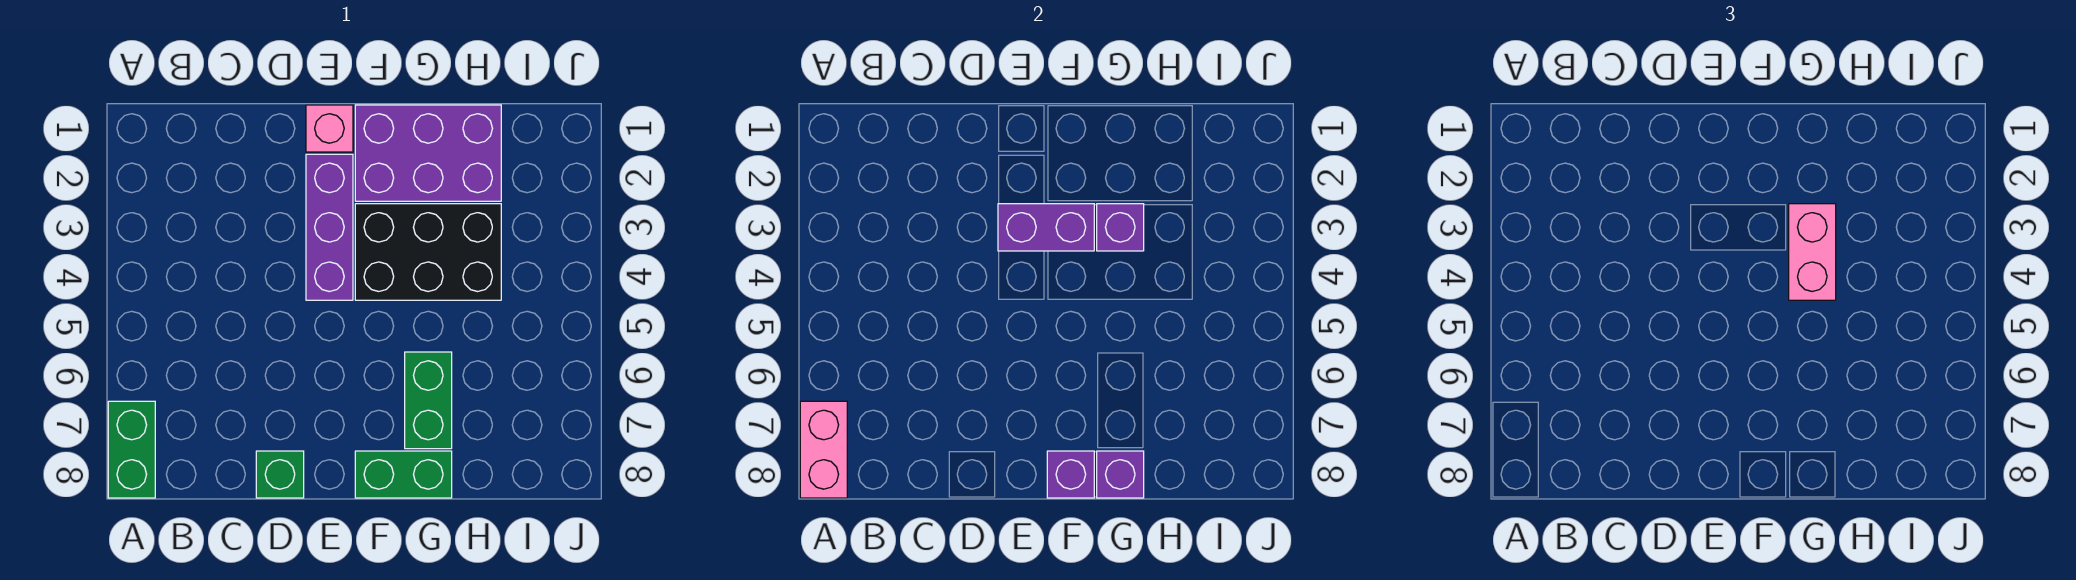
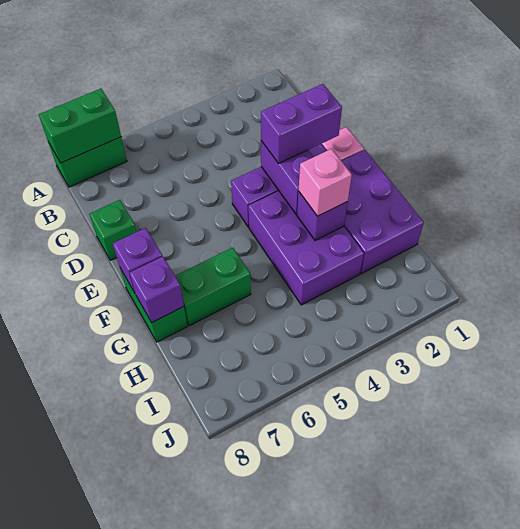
pink 1x2 brick [800,401,847,498] -> green 1x2 brick [39,89,121,163]
none -> purple 1x2 brick [261,84,342,164]
black 2x3 brick [355,204,501,300] -> purple 2x3 brick [248,191,364,305]
pink 1x2 brick [1789,204,1836,300] -> pink 1x1 brick [299,149,352,216]

